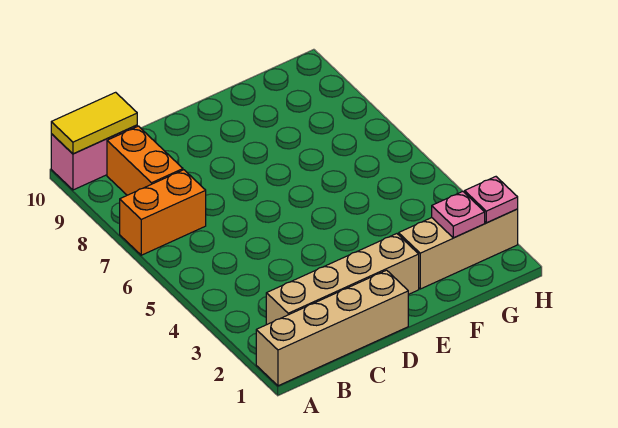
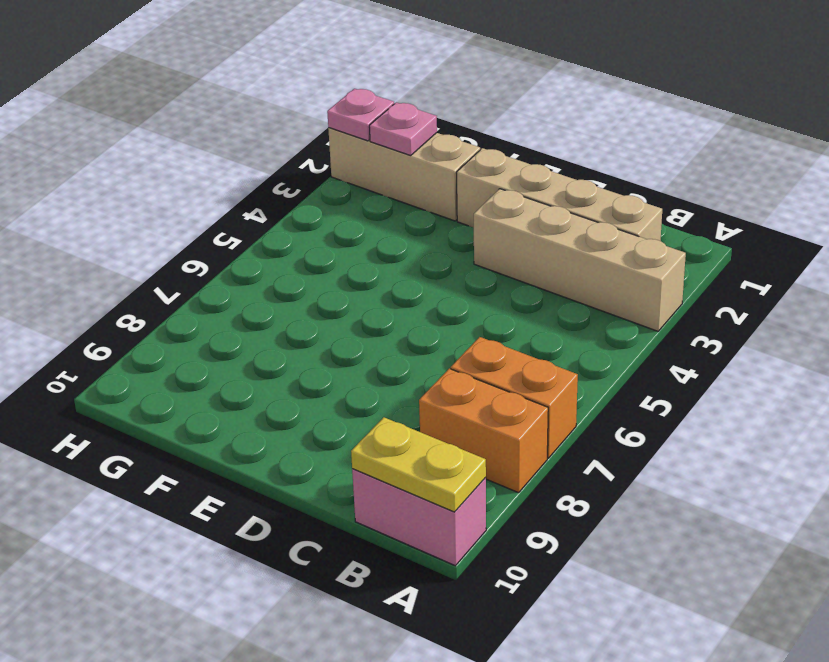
tan 1x4 brick [256,270,408,386] -> tan 1x4 brick moved to [474,189,686,331]
yellow 1x2 tile [51,92,137,154] -> yellow 1x2 plate [351,417,486,512]
orange 1x2 brick [107,126,183,195] -> orange 1x2 brick turned to [419,369,548,493]

